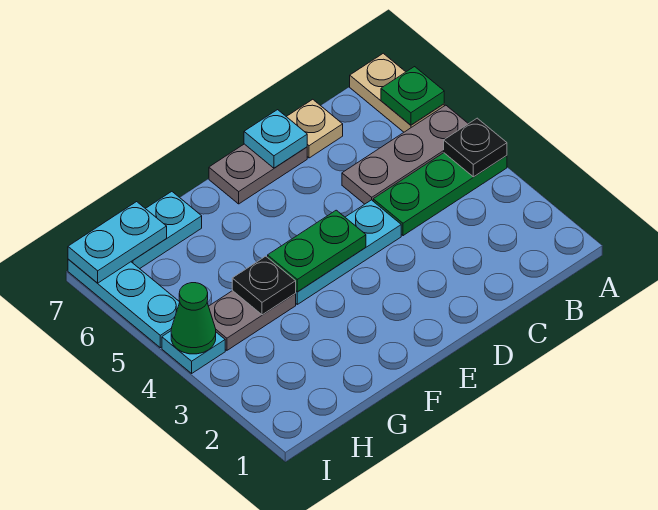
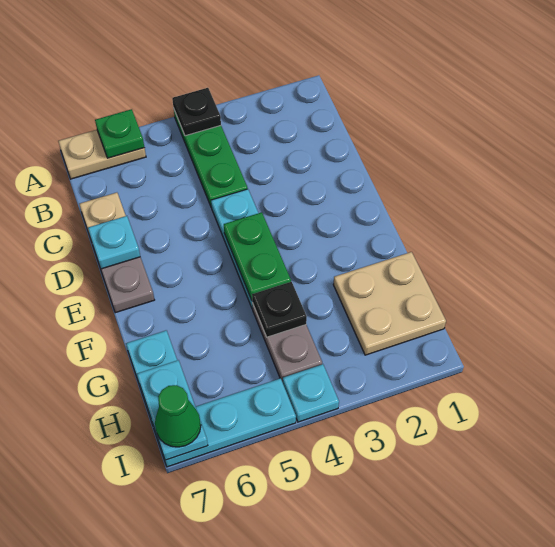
grey 1x3 plate [342,105,468,204] -> none
none -> tan 2x2 plate [333,252,446,355]
green 1x1 cone [171,283,216,354] -> green 1x1 cone moved to [155,385,201,447]

